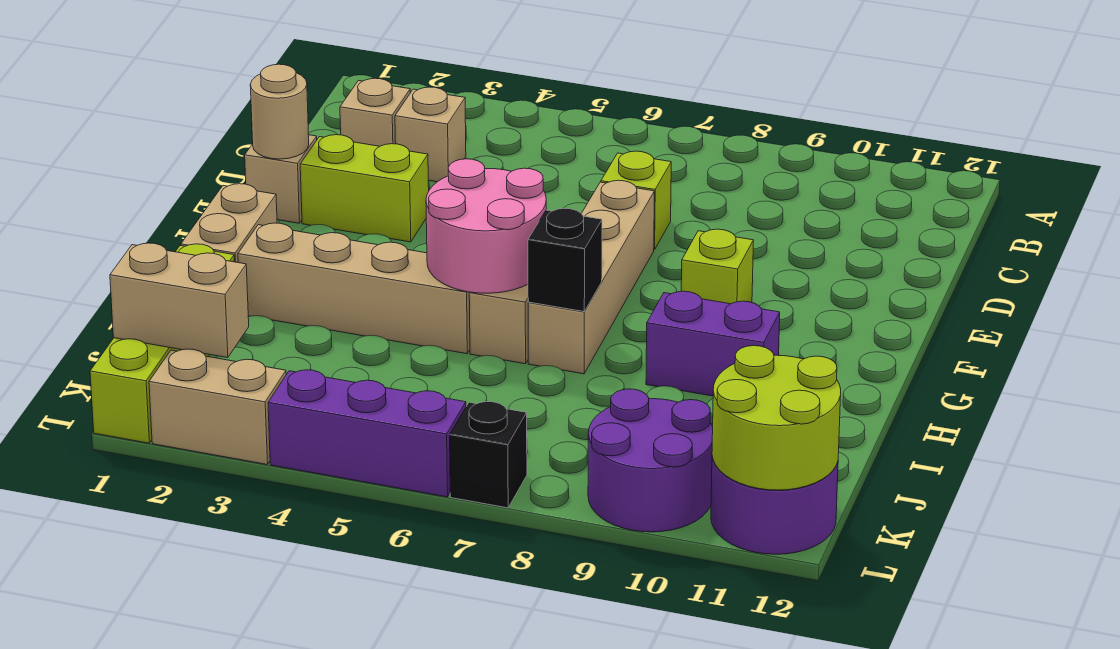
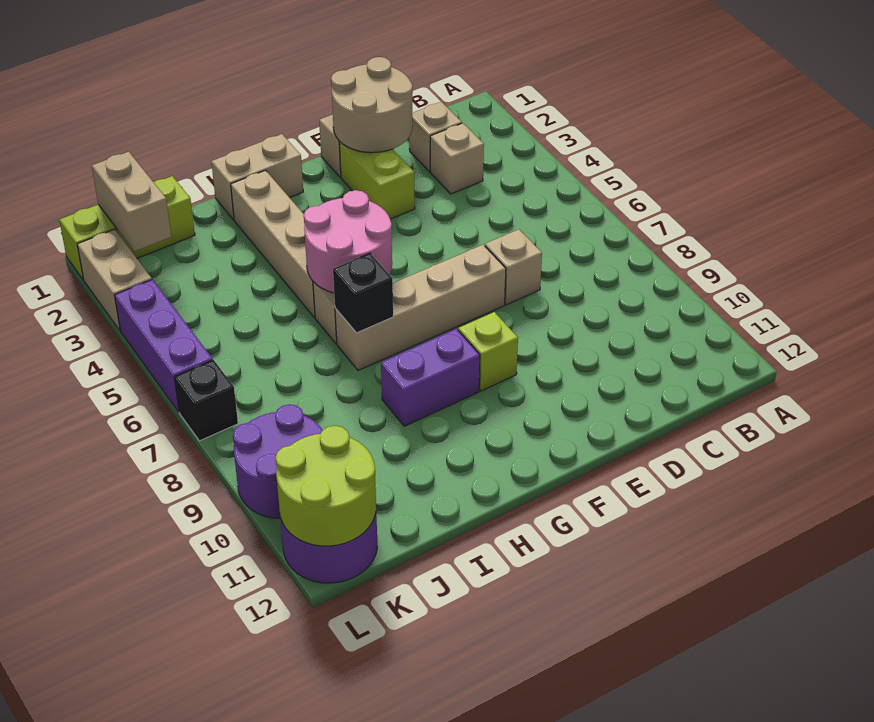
lime 1x1 brick [601,151,671,250] -> tan 1x1 brick [485,229,542,305]
tan 1x1 round brick [250,64,309,159] -> tan 2x2 round brick [331,57,413,153]
purple 1x2 brick [646,291,780,396] -> purple 1x2 brick turned to [381,329,480,426]
lime 1x4 brick [90,244,234,443] -> lime 1x3 brick [59,176,195,280]

